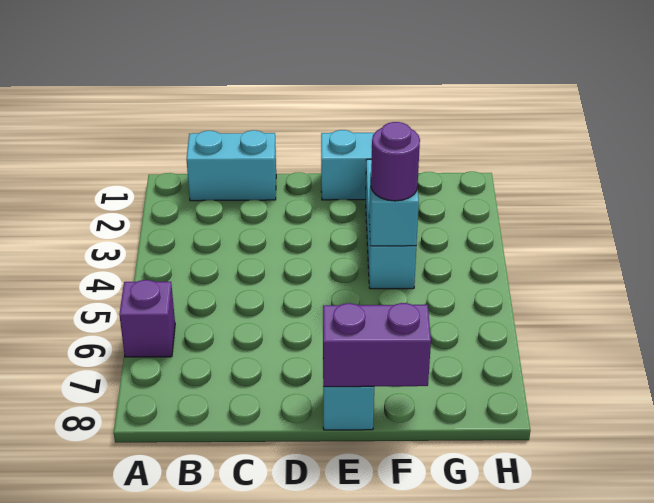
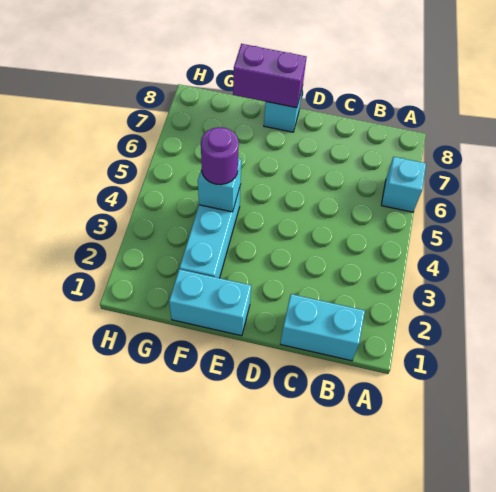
purple 1x1 brick [119,280,175,357] -> cyan 1x1 brick [381,157,426,212]

